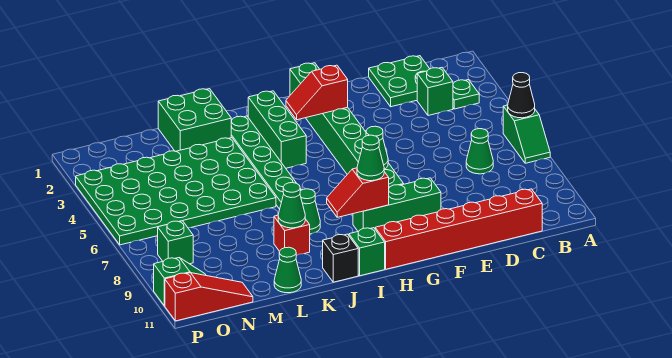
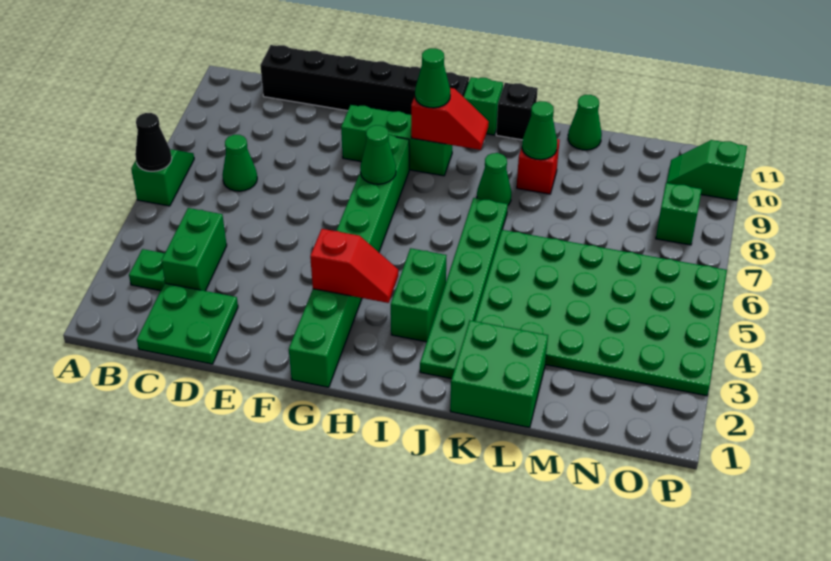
green 1x1 brick [417,68,453,115] -> green 1x2 brick [161,208,227,291]
red 1x6 brick [375,189,542,269] -> black 1x6 brick [260,45,469,115]
green 1x3 brick [248,91,306,168] -> green 1x2 brick [391,248,447,342]
red 1x3 slope [165,273,253,321] -> none

